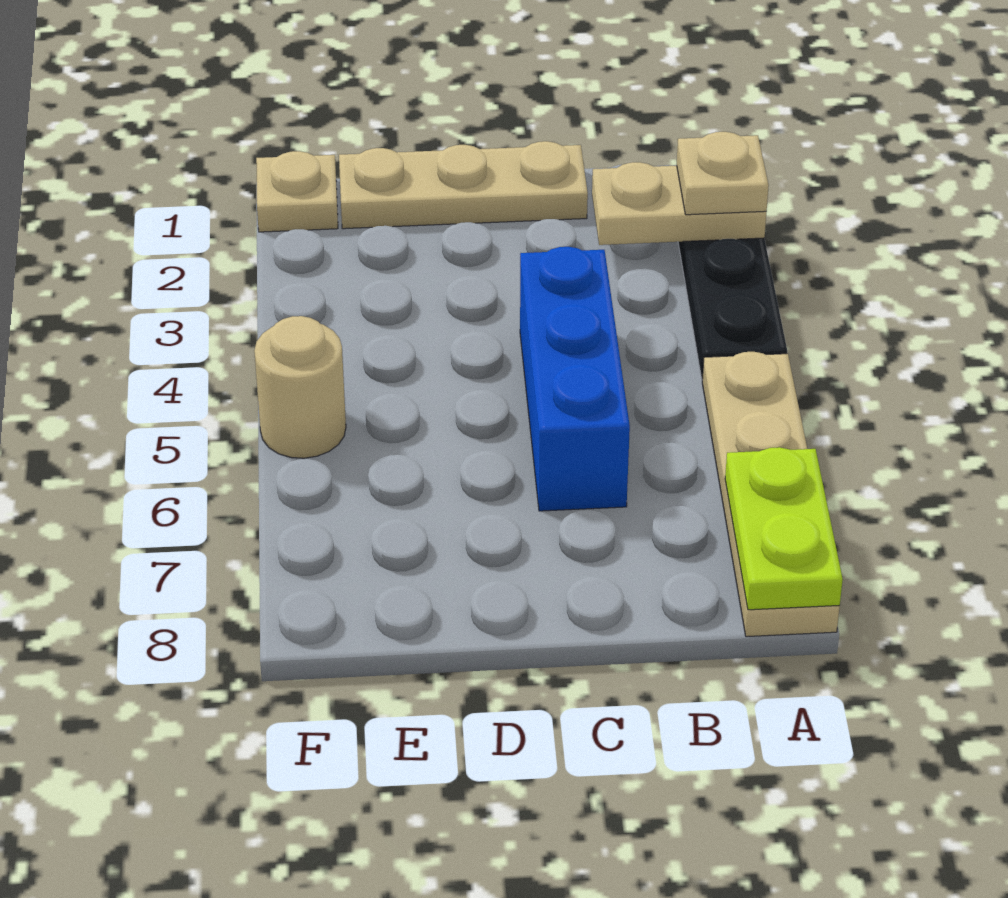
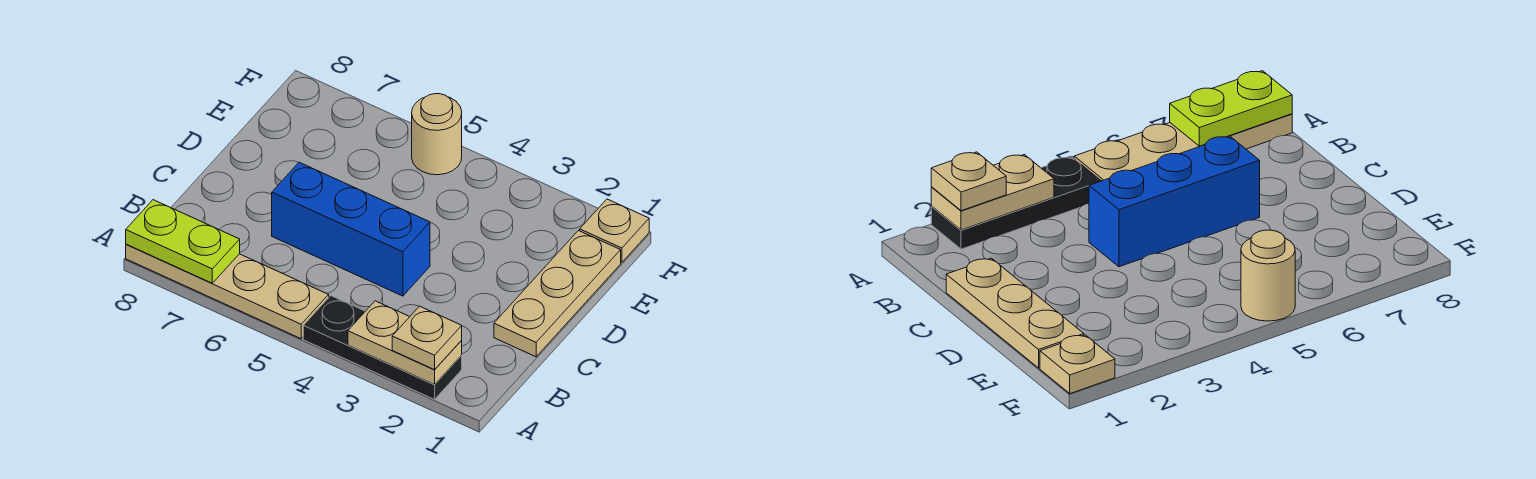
tan 1x2 plate [592,162,766,245] -> tan 1x2 plate turned to [348,301,462,385]

